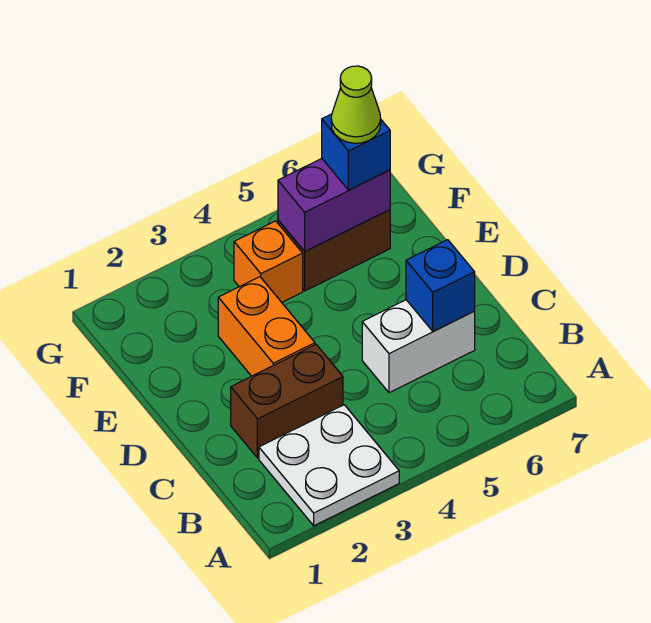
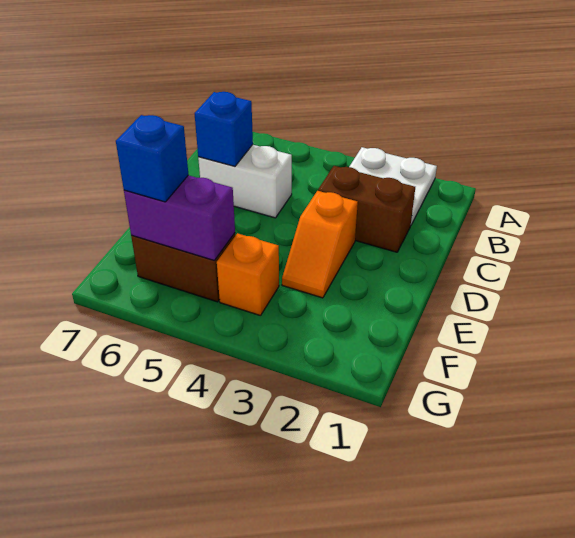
orange 1x2 brick [218,277,315,376] -> orange 1x2 slope [282,191,358,298]
lime 1x1 cone [331,66,381,143] -> none

